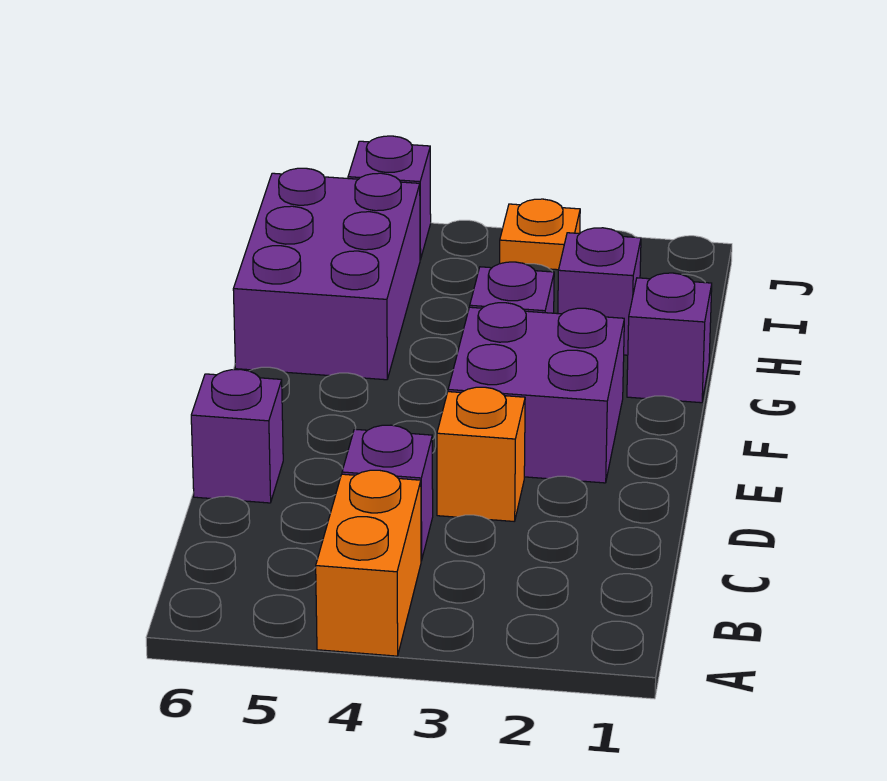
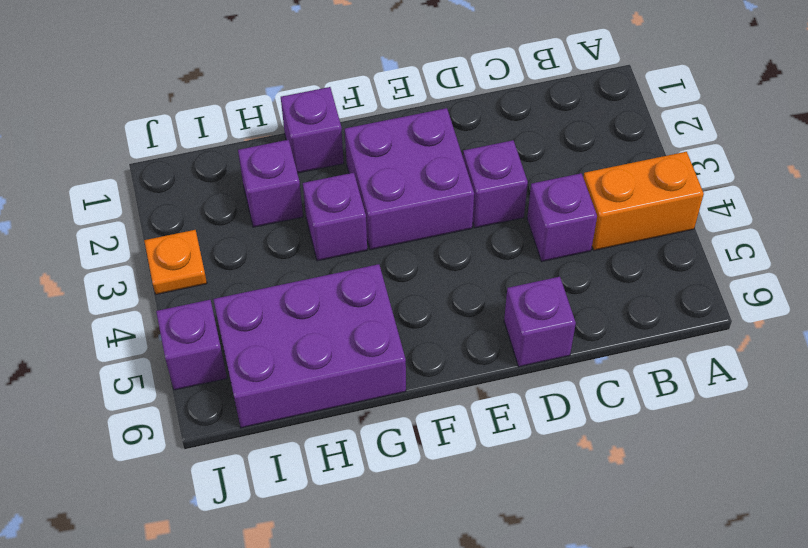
orange 1x1 brick [437,387,525,521] -> purple 1x1 brick [463,140,528,228]

